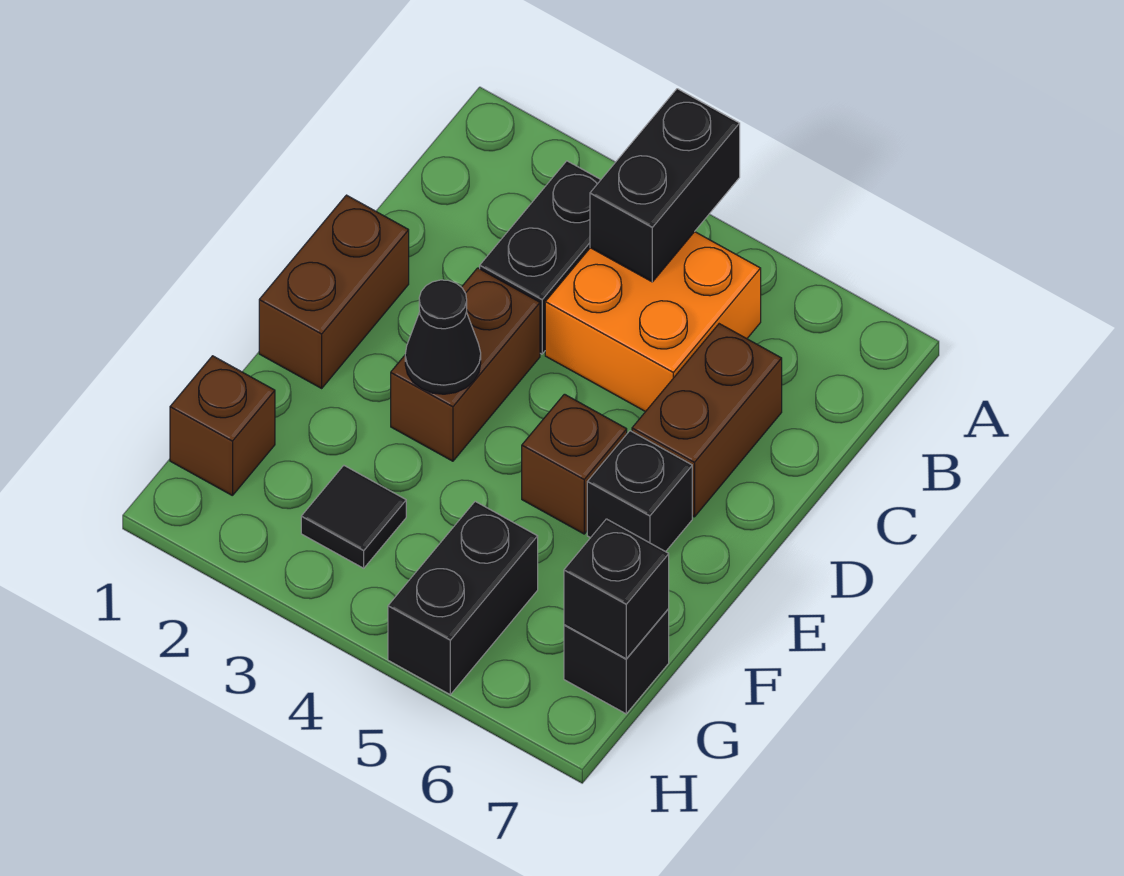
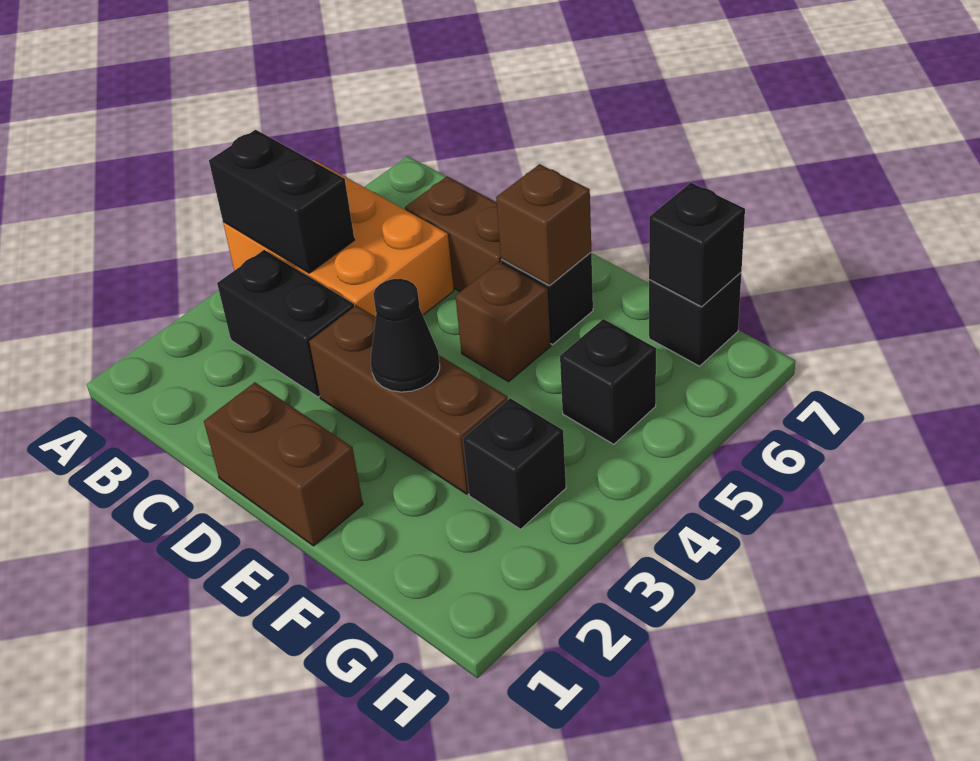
orange 2x2 brick [545,232,761,412] -> orange 2x3 brick [223,160,454,317]
brown 1x2 brick [391,268,540,461] -> brown 1x3 brick [309,305,508,494]
brown 1x1 brick [170,356,275,496] -> brown 1x1 brick moved to [496,164,591,286]
black 1x1 tile [301,466,406,568] -> black 1x1 brick [463,398,566,529]
black 1x2 brick [388,501,538,695] -> black 1x1 brick [560,319,656,444]

